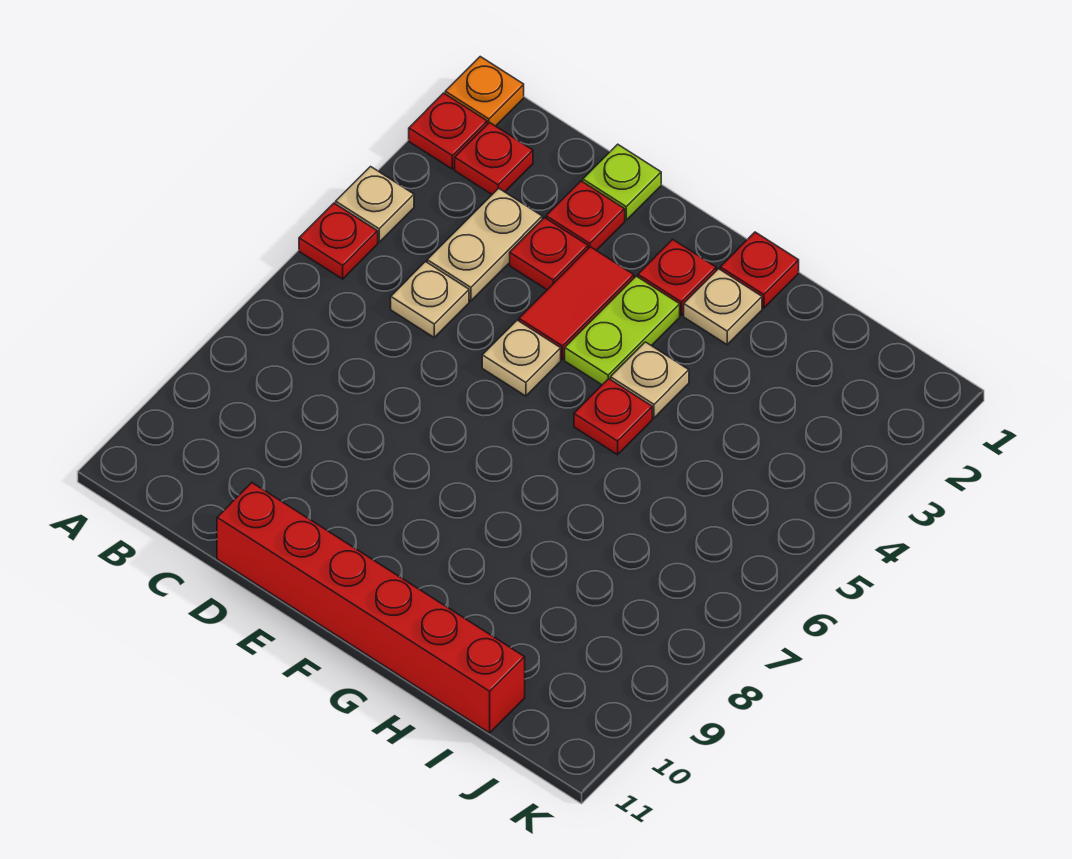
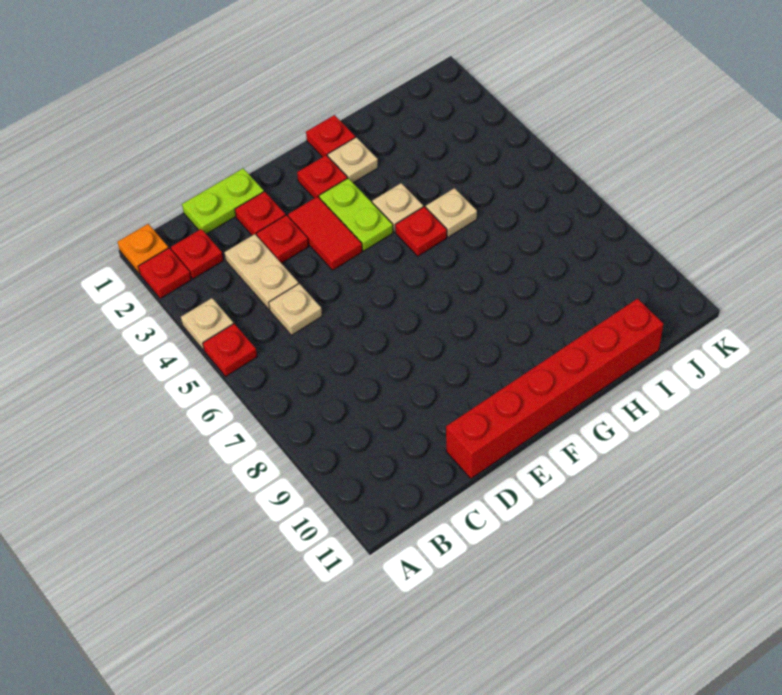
lime 1x1 plate [583,144,661,220] -> lime 1x2 plate [182,168,264,234]
tan 1x1 plate [482,320,561,396] -> tan 1x1 plate moved to [426,188,477,237]

